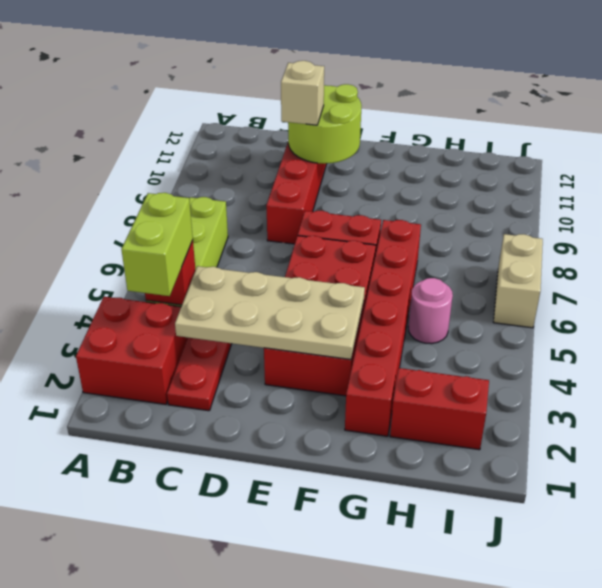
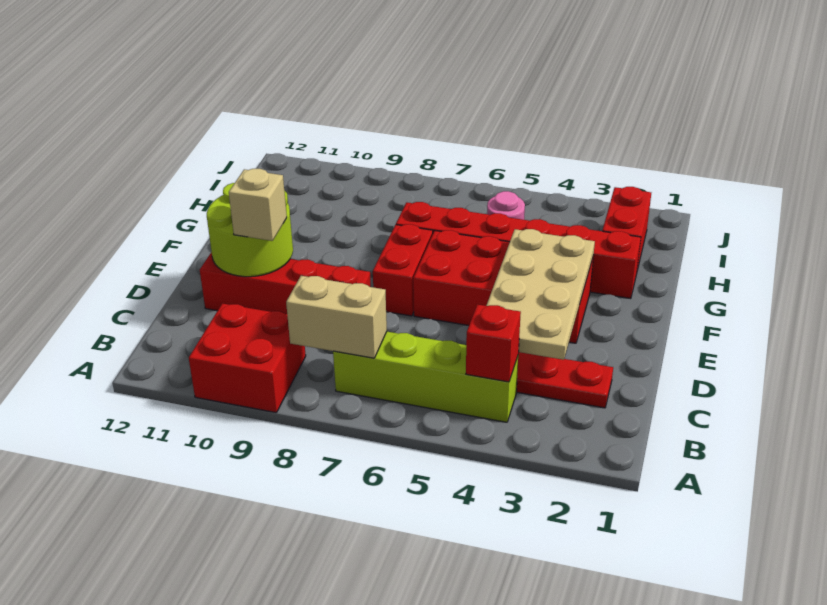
red 2x2 brick [76,297,188,404] -> red 2x2 brick moved to [189,303,306,413]
lime 1x2 brick [121,193,193,296] -> none
tan 1x2 brick [494,234,543,328] -> tan 1x2 brick moved to [286,276,387,358]

